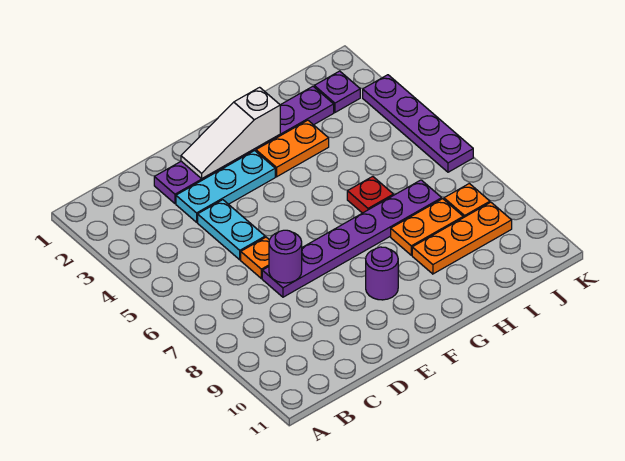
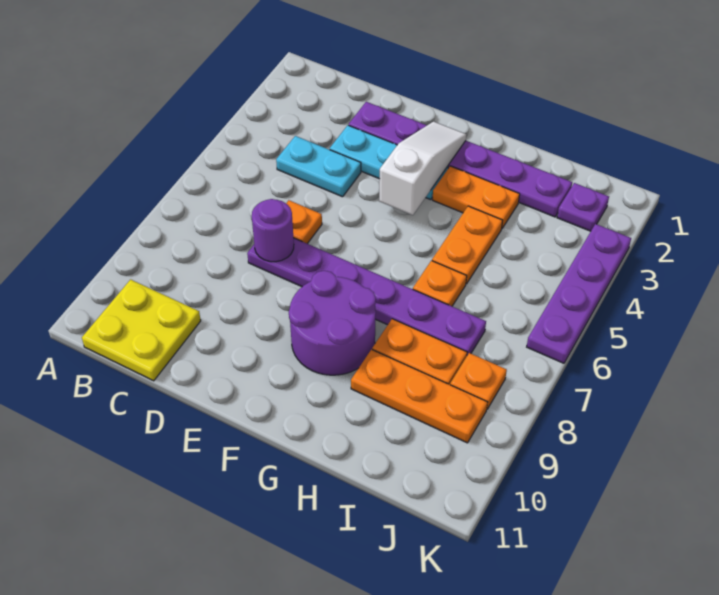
none -> yellow 2x2 plate [82,280,201,381]
cyan 1x2 plate [198,200,265,260] -> cyan 1x2 plate turned to [276,136,361,197]
white 1x3 slope [181,87,280,179] -> white 1x3 slope turned to [379,122,466,215]
purple 1x1 round brick [366,247,398,300] -> purple 2x2 round brick [289,271,376,375]
none -> orange 1x2 plate [432,206,503,284]
red 1x1 plate [347,176,393,213] -> orange 1x1 plate [413,261,467,306]

